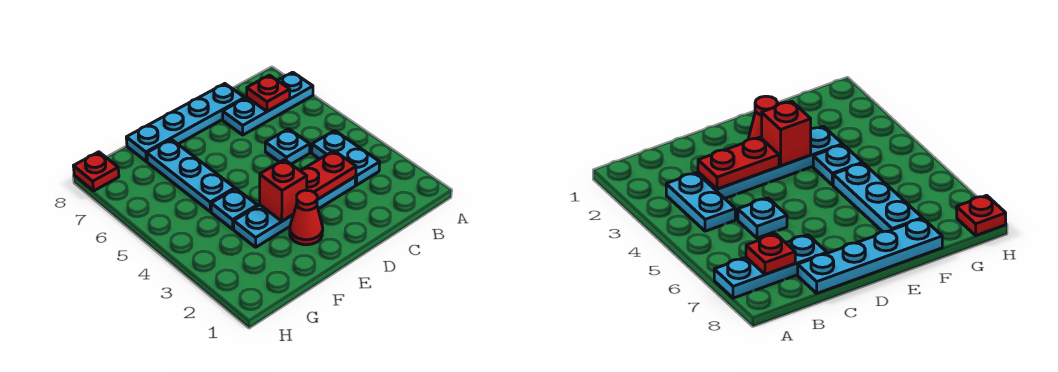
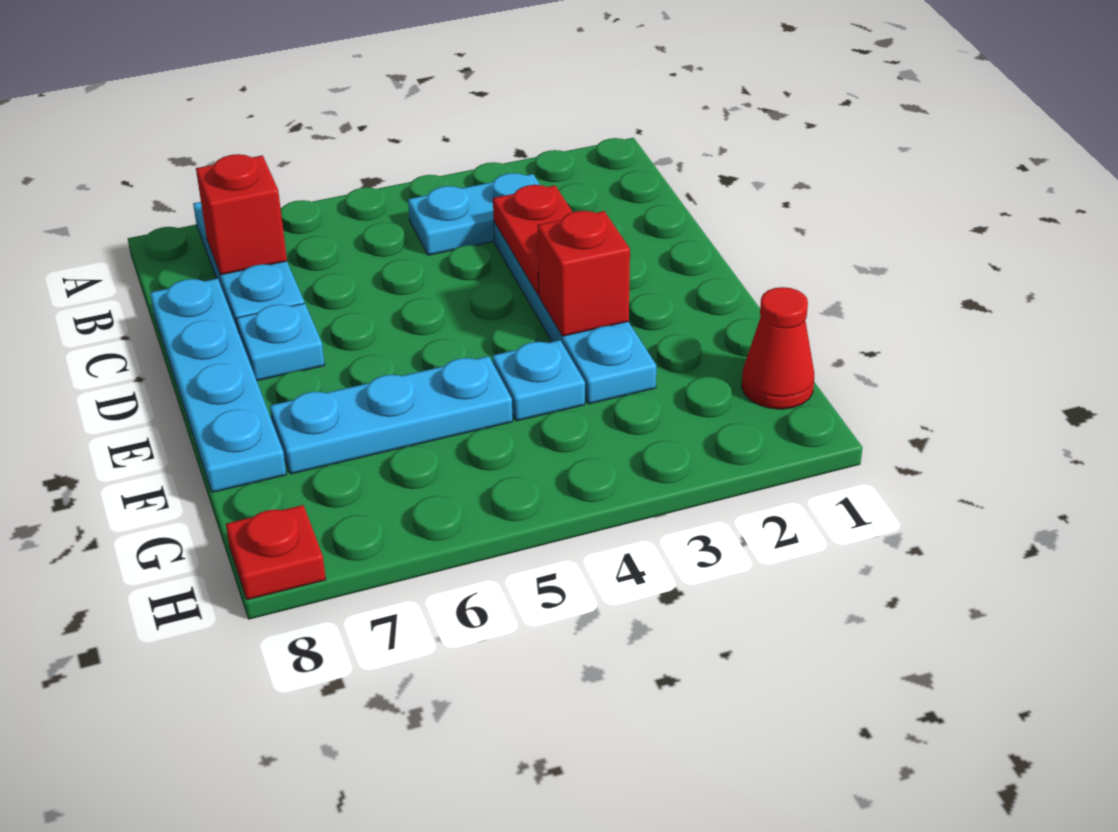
red 1x1 plate [247,75,290,111] -> red 1x1 brick [196,154,287,275]
cyan 1x1 plate [265,129,310,164] -> cyan 1x1 plate moved to [237,303,325,381]
red 1x1 cone [290,190,323,245] -> red 1x1 cone moved to [742,287,814,409]

